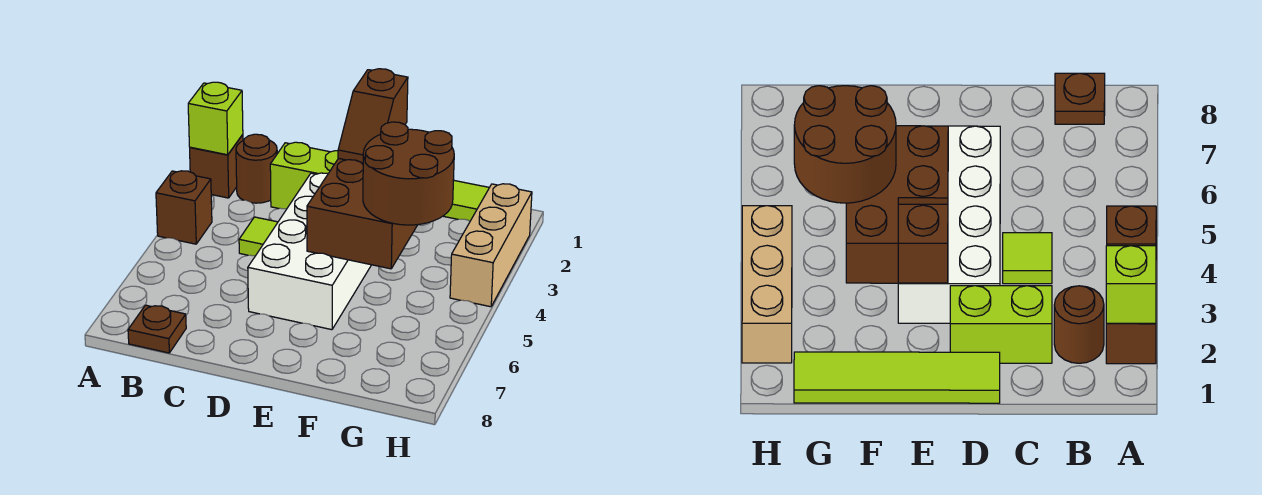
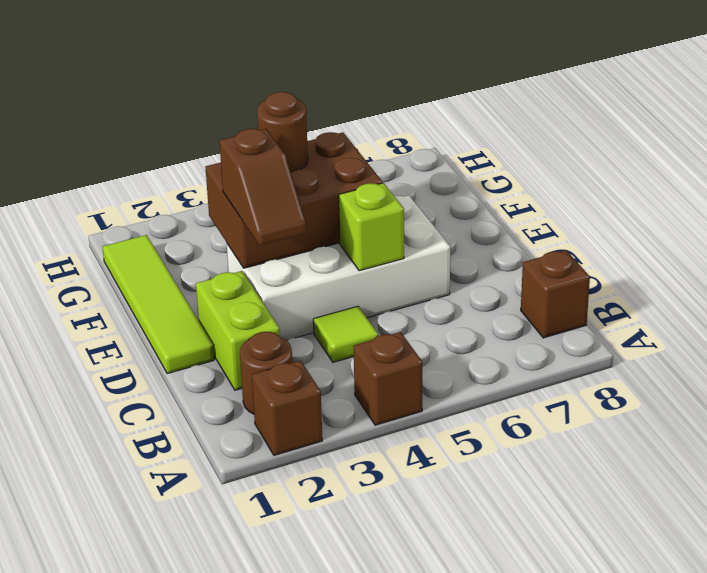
lime 1x1 brick [188,82,243,155] -> lime 1x1 brick moved to [339,183,404,271]
brown 1x1 plate [128,305,186,353] -> brown 1x1 brick [521,250,590,338]
brown 1x2 slope [338,69,408,163] -> brown 1x2 slope turned to [220,129,307,246]
brown 2x2 round brick [363,122,454,225] -> brown 1x1 round brick [257,92,308,172]
tan 1x3 brick [450,184,532,307] -> none

